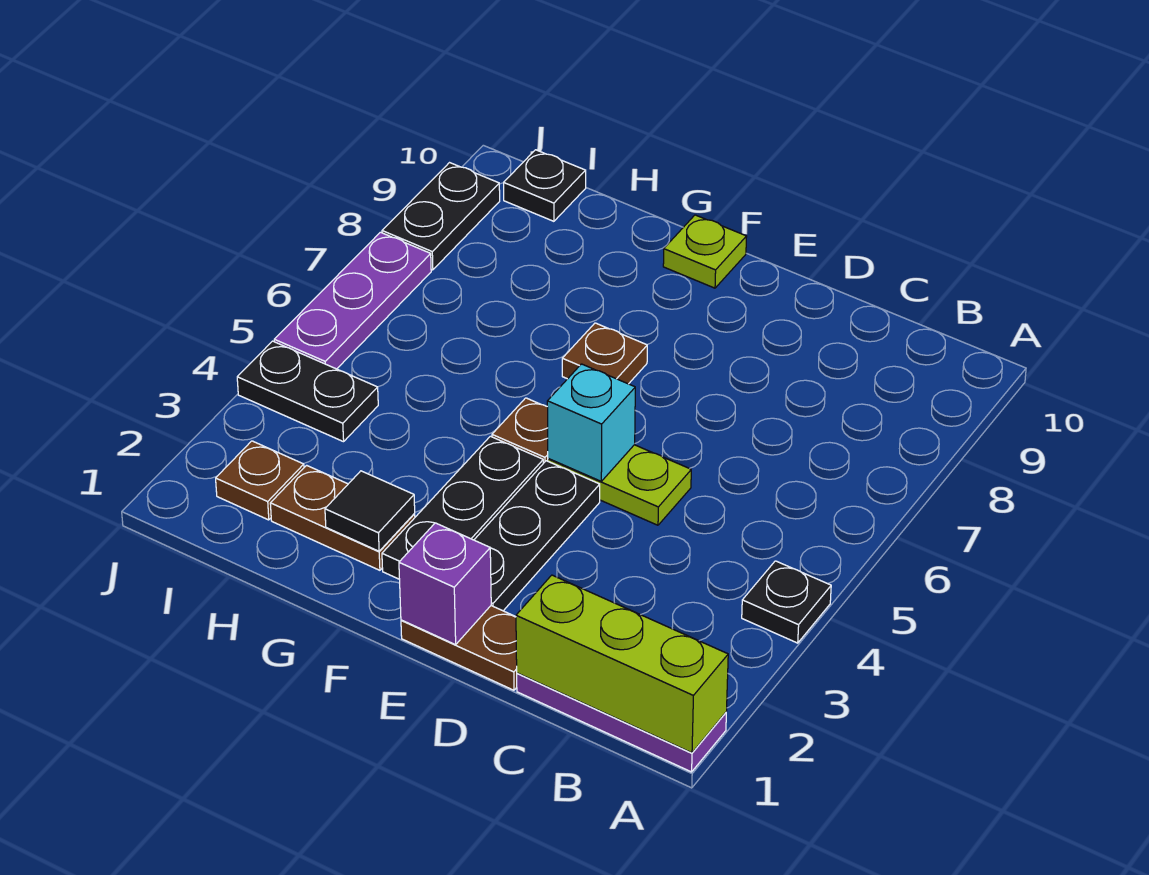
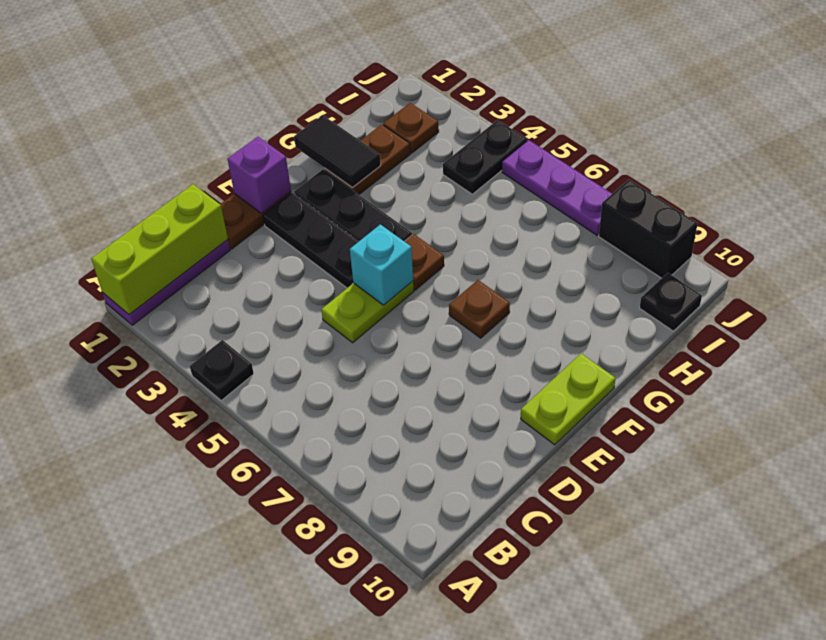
lime 1x1 plate [663,215,747,288] -> lime 1x2 plate [521,354,616,445]
black 1x1 tile [325,471,415,551] -> black 1x2 tile [294,115,381,188]
black 1x2 plate [382,163,500,270] -> black 1x2 brick [599,180,698,278]

